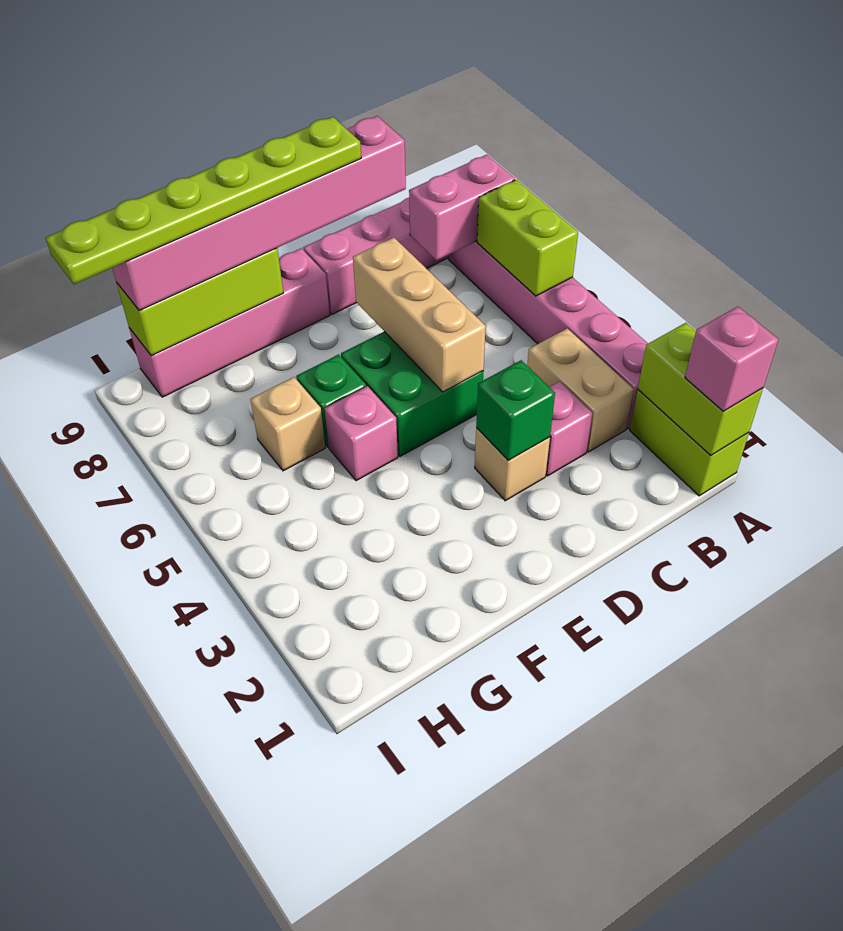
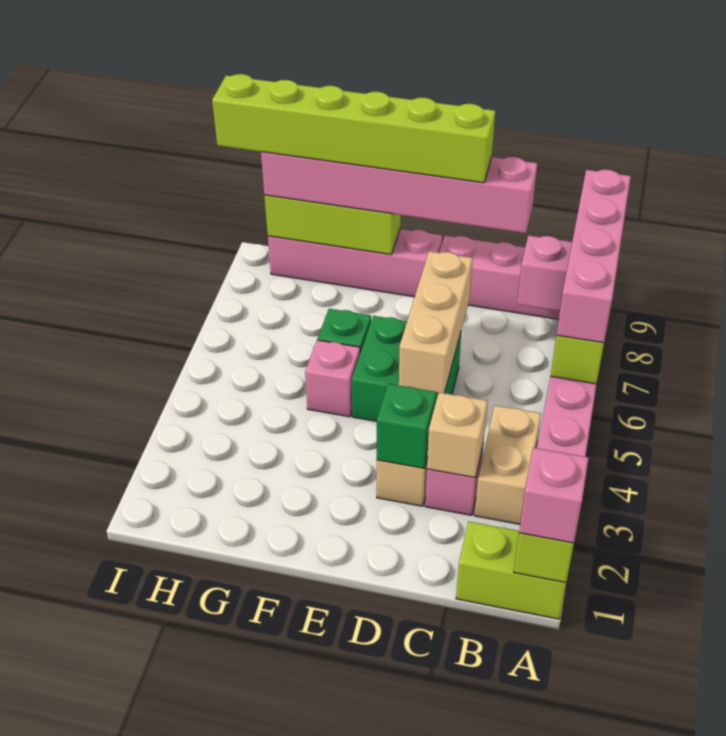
lime 1x2 brick [630,390,749,496] -> lime 1x2 brick turned to [456,522,566,619]
none -> pink 1x4 brick [557,169,631,343]
lime 1x6 plate [46,117,361,284] -> lime 1x6 brick [212,74,495,183]
tan 1x1 brick [250,377,325,471] -> tan 1x1 brick moved to [427,392,488,478]

